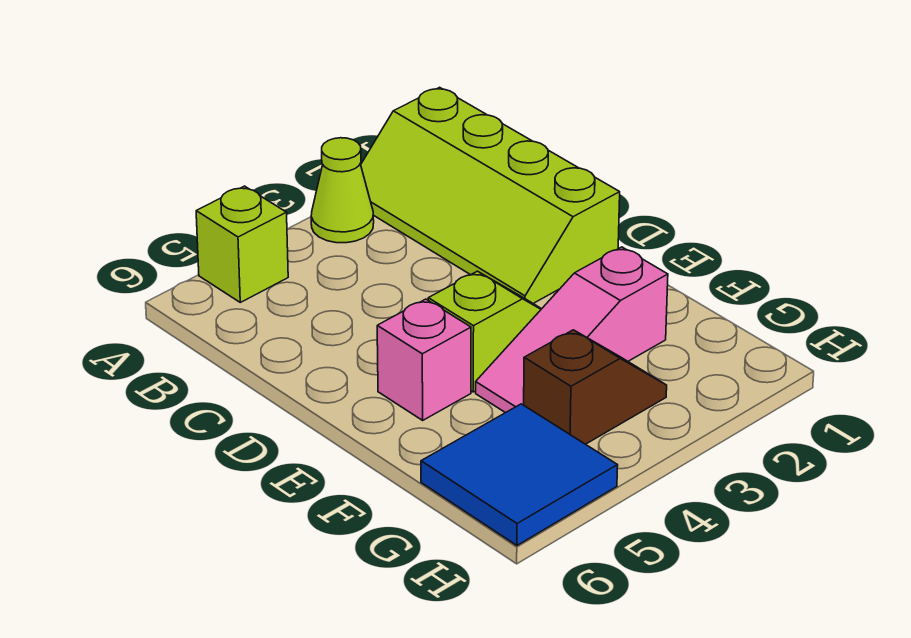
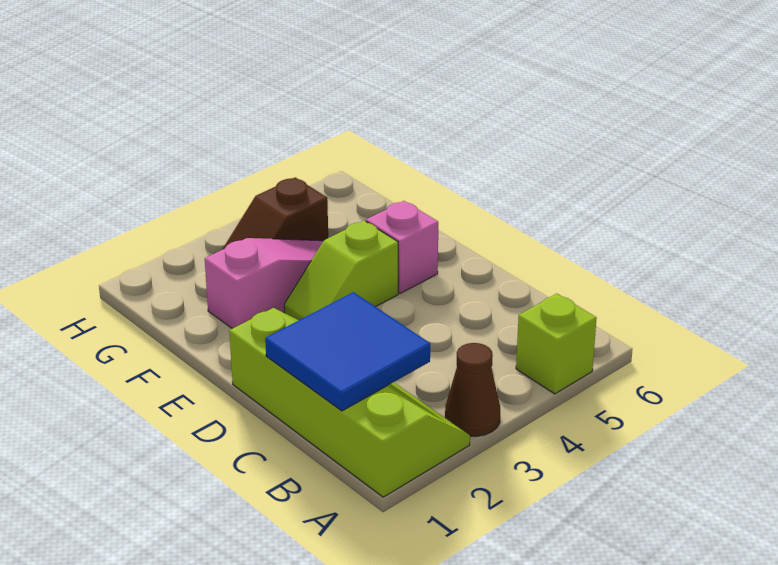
lime 1x1 cone [311,138,374,243] -> brown 1x1 cone [445,343,500,436]
blue 2x2 tile [421,404,618,545] -> blue 2x2 tile moved to [265,292,430,411]

